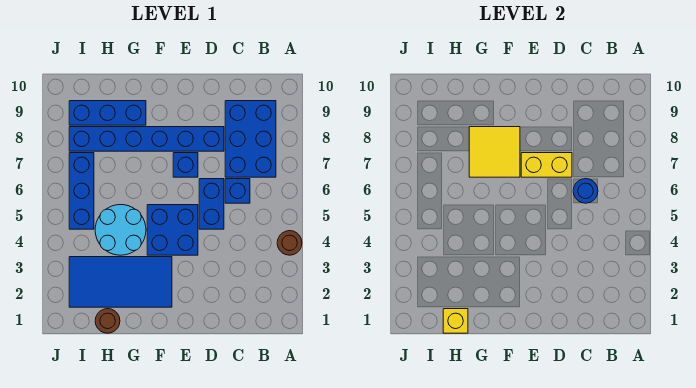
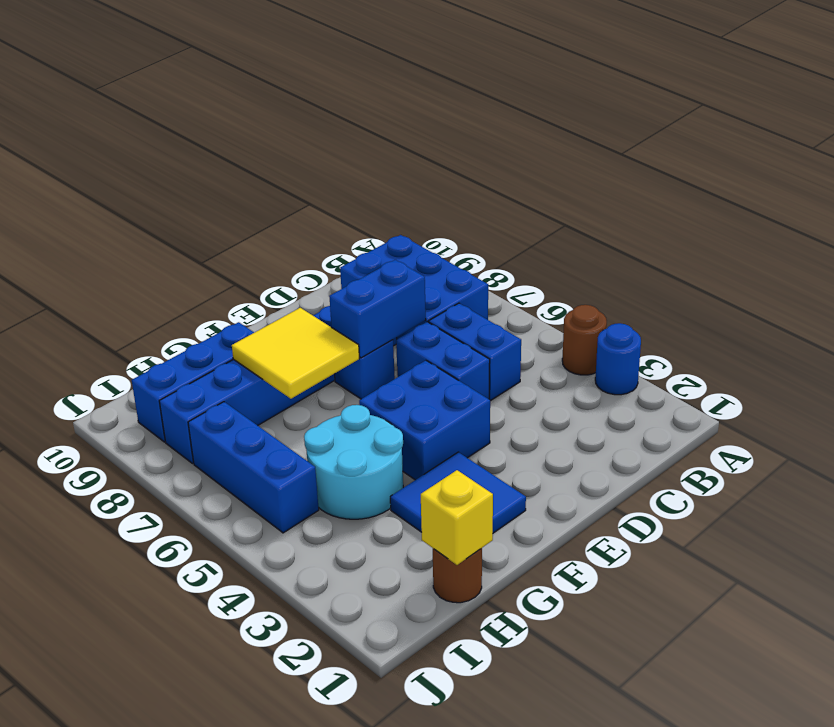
blue 1x1 brick [225,179,250,203] -> blue 1x2 brick [429,303,521,400]
blue 1x1 round brick [573,179,598,203] -> blue 1x1 round brick moved to [595,323,641,395]
yellow 1x2 brick [521,153,572,177] -> blue 1x2 brick [329,260,426,358]
blue 2x4 tile [69,257,172,307] -> blue 2x2 tile [390,452,526,533]

